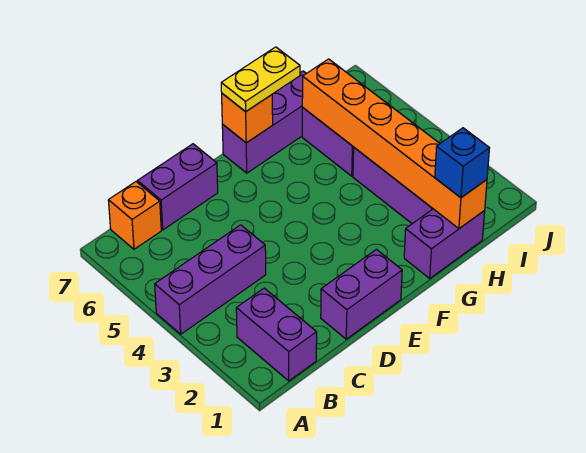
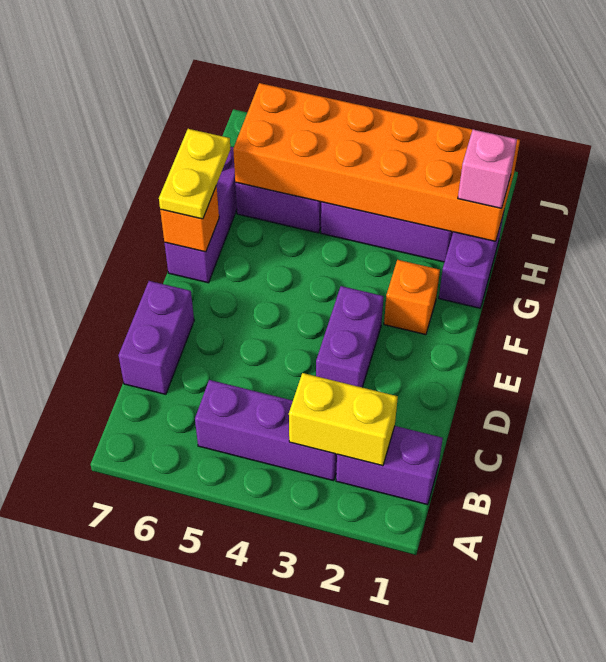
purple 1x3 brick [155,225,266,334] -> purple 1x3 brick turned to [195,380,337,481]
none -> yellow 1x2 brick [289,373,398,466]
orange 1x1 brick [108,182,161,249] -> orange 1x1 brick moved to [384,260,440,335]
purple 1x2 brick [321,249,402,339] -> purple 1x2 brick moved to [316,286,384,387]
orange 1x6 brick [302,59,487,229] -> orange 2x6 brick [233,83,520,241]
blue 1x1 brick [435,128,489,198] -> pink 1x1 brick [458,129,517,208]

